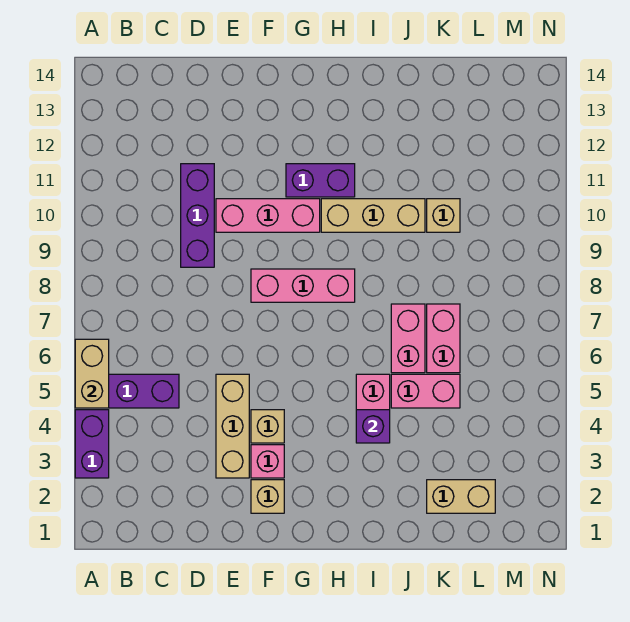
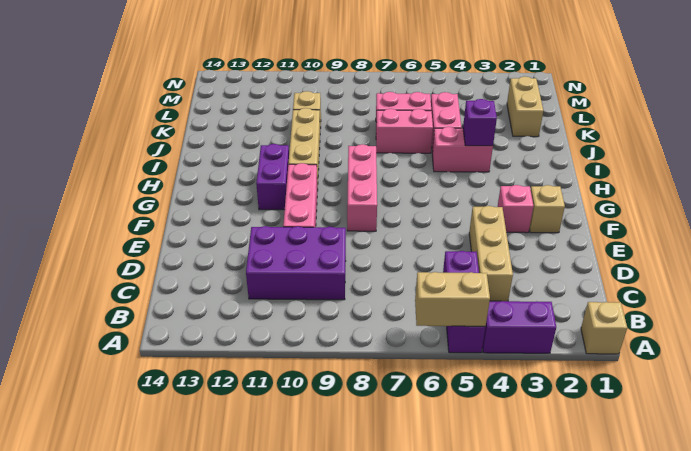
purple 1x3 brick [181,164,214,267] -> purple 2x3 brick [246,226,346,300]
tan 1x3 brick [216,374,249,478] -> tan 1x3 brick turned to [469,206,513,301]
tan 1x1 brick [251,410,284,443] -> tan 1x1 brick moved to [581,302,627,354]

